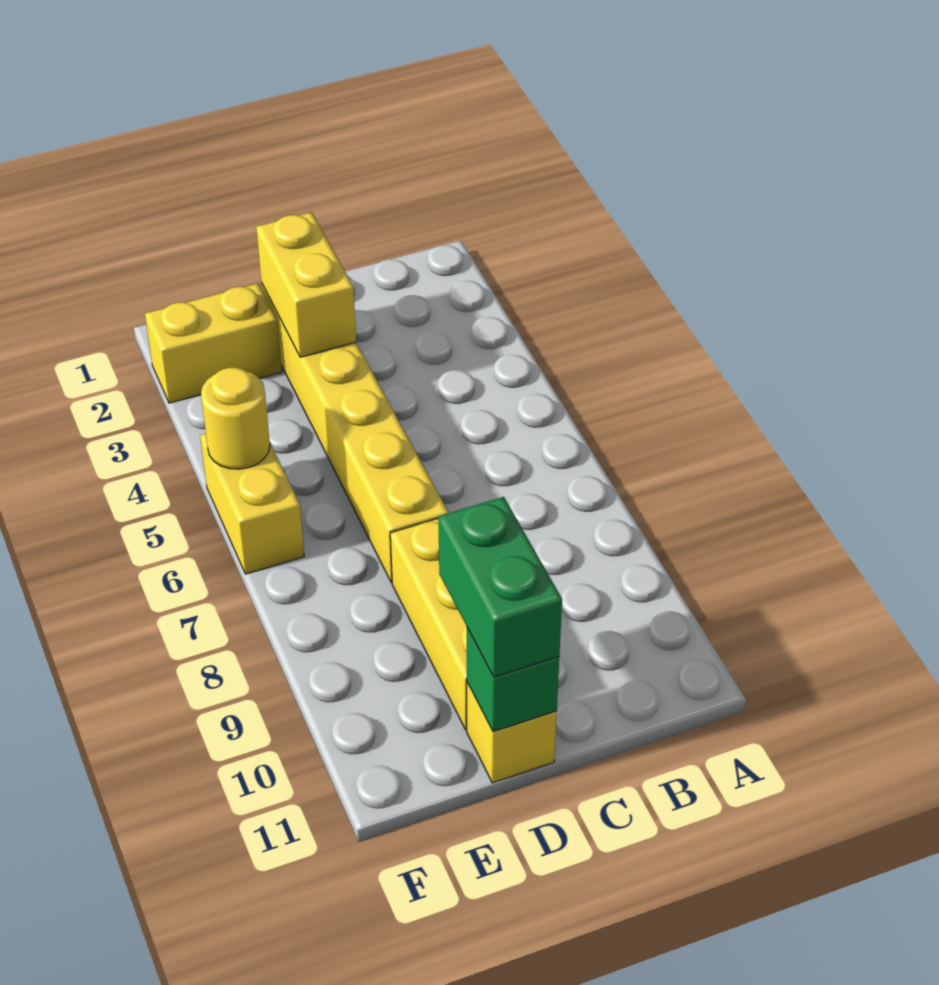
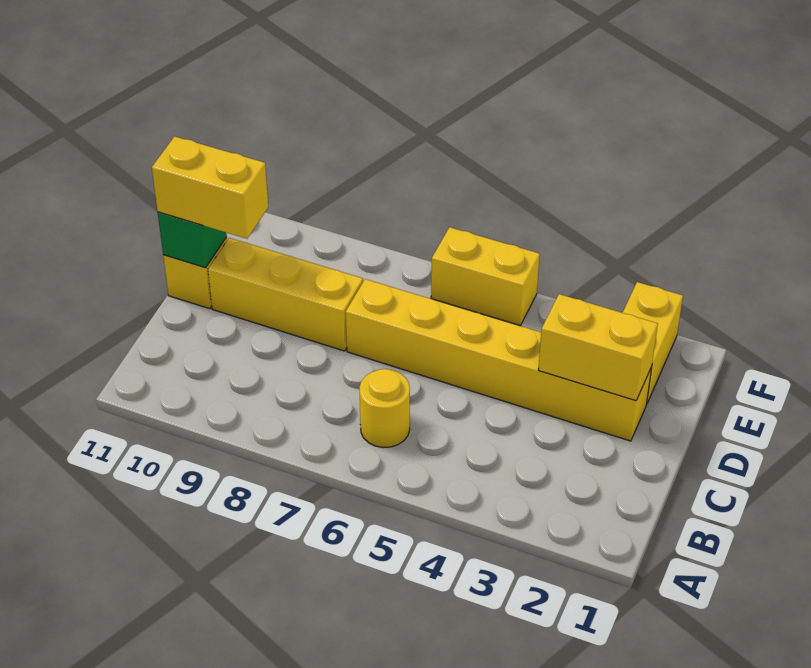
green 1x2 brick [438,497,562,677] -> yellow 1x2 brick [152,136,268,239]
yellow 1x1 round brick [201,367,270,469] -> yellow 1x1 round brick moved to [360,369,410,448]

